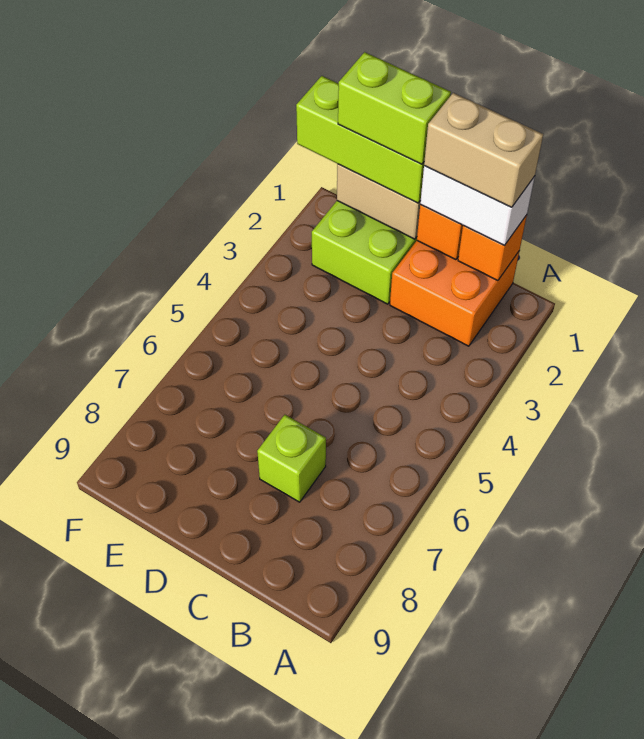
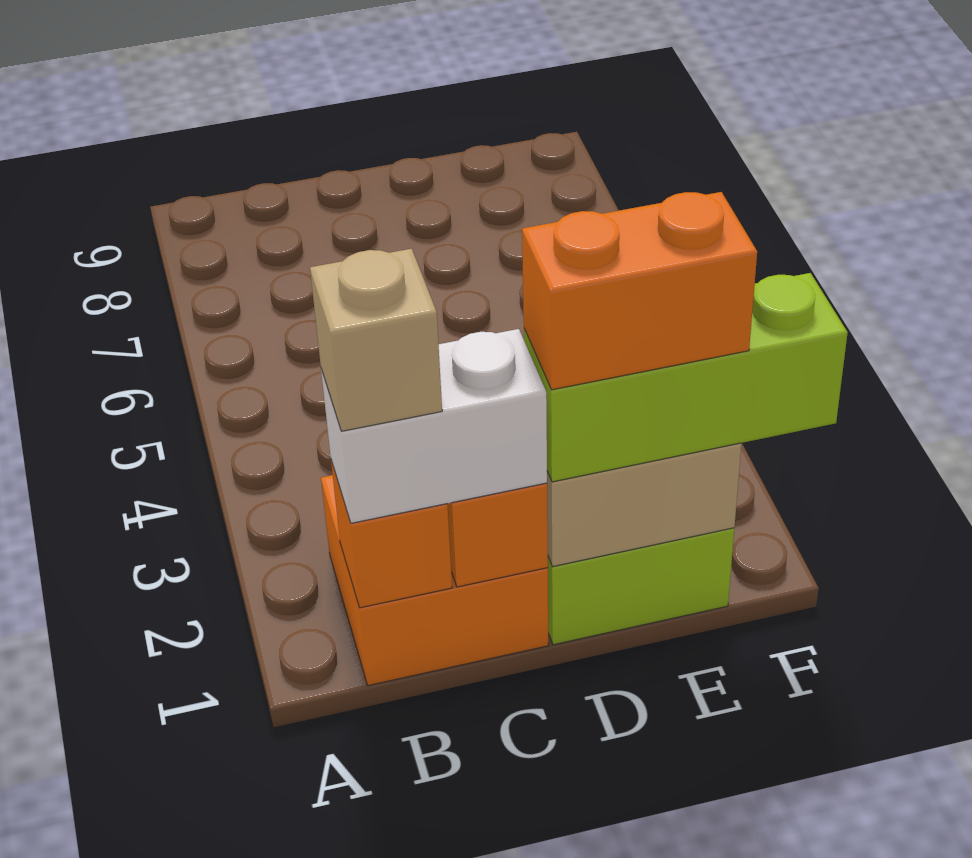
tan 1x2 brick [424,93,543,207] -> tan 1x1 brick [310,249,442,431]
lime 1x1 brick [257,415,326,502] -> none
lime 1x2 brick [338,52,451,164] -> orange 1x2 brick [522,192,757,390]

